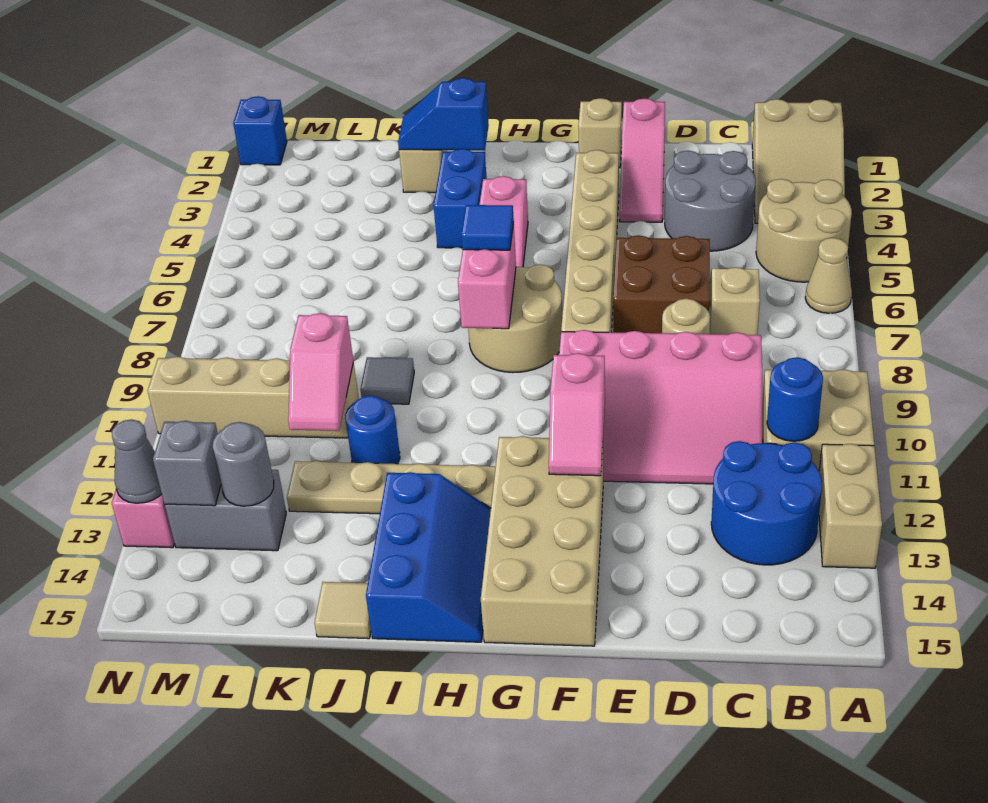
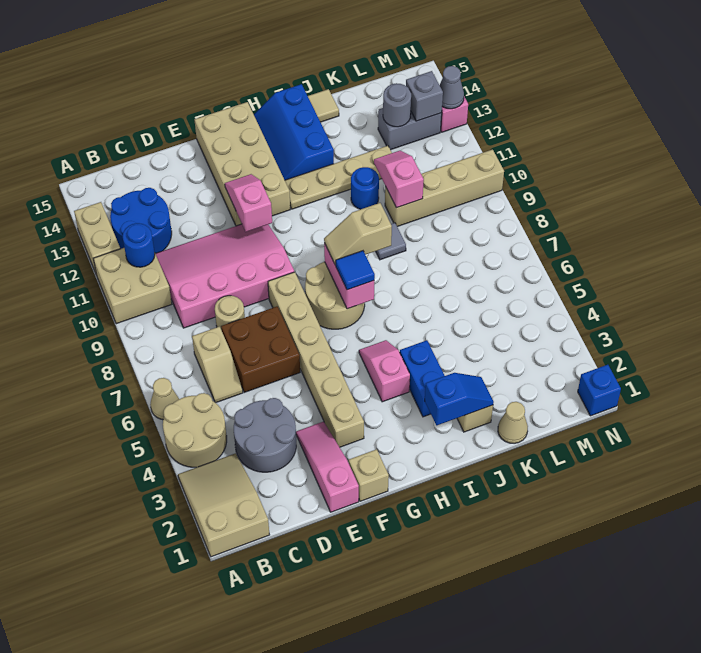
none -> tan 1x2 slope [324,203,392,265]
none -> tan 1x1 cone [498,402,528,443]

